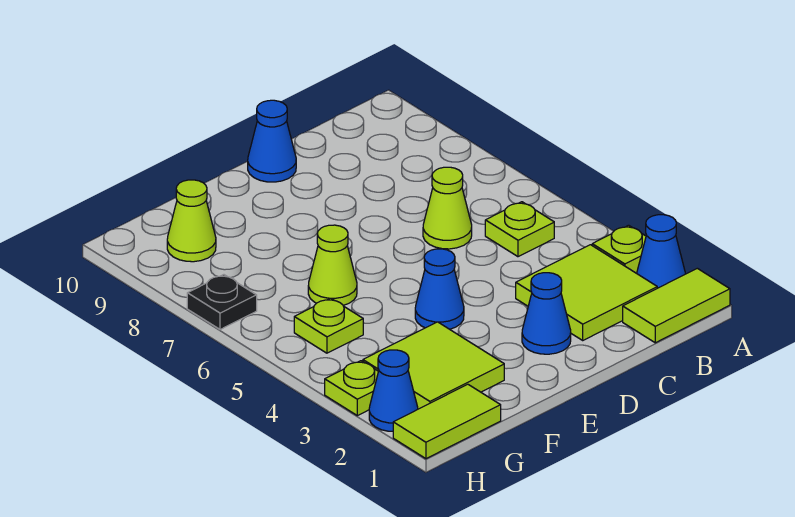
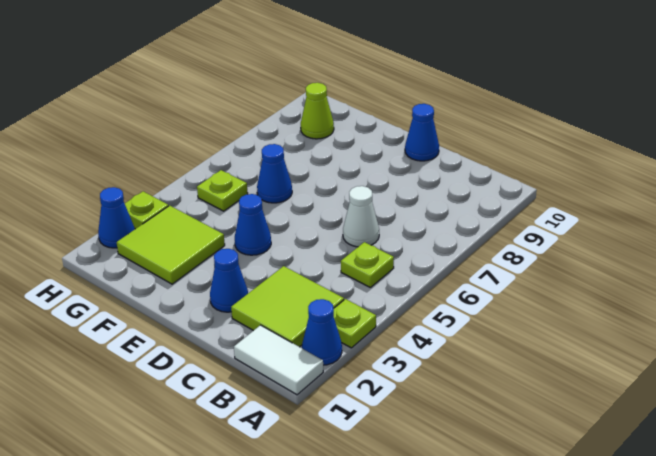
lime 1x2 tile [623,268,730,343] -> white 1x2 tile [234,325,323,395]
lime 1x1 cone [423,167,472,249] -> white 1x1 cone [343,186,379,247]
lime 1x1 cone [308,225,357,305] -> blue 1x1 cone [257,144,292,203]
lime 1x2 tile [393,384,501,459] -> none
black 1x1 plate [187,275,257,330] -> none

